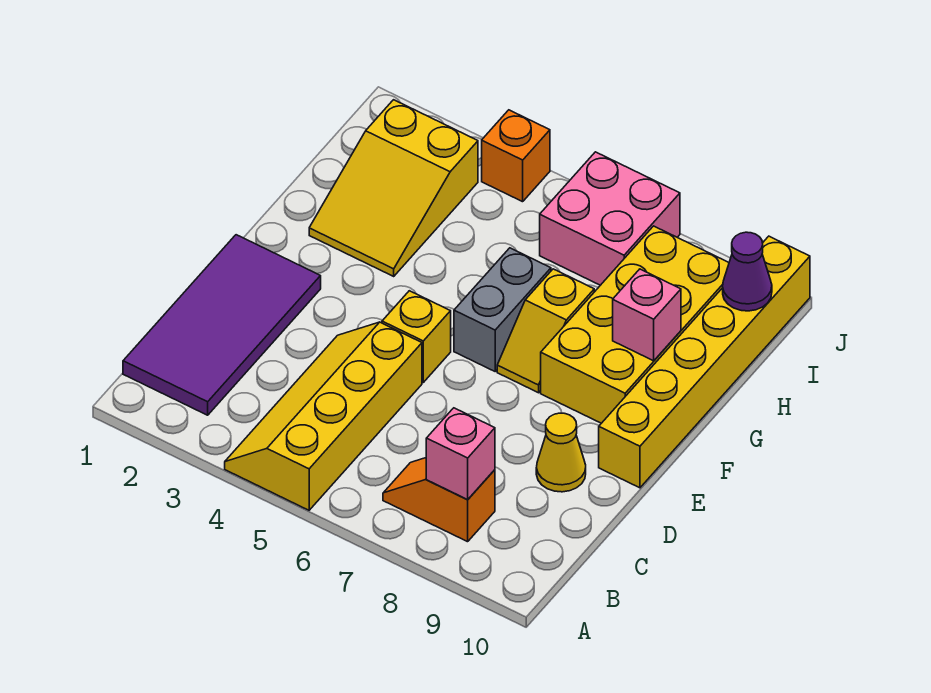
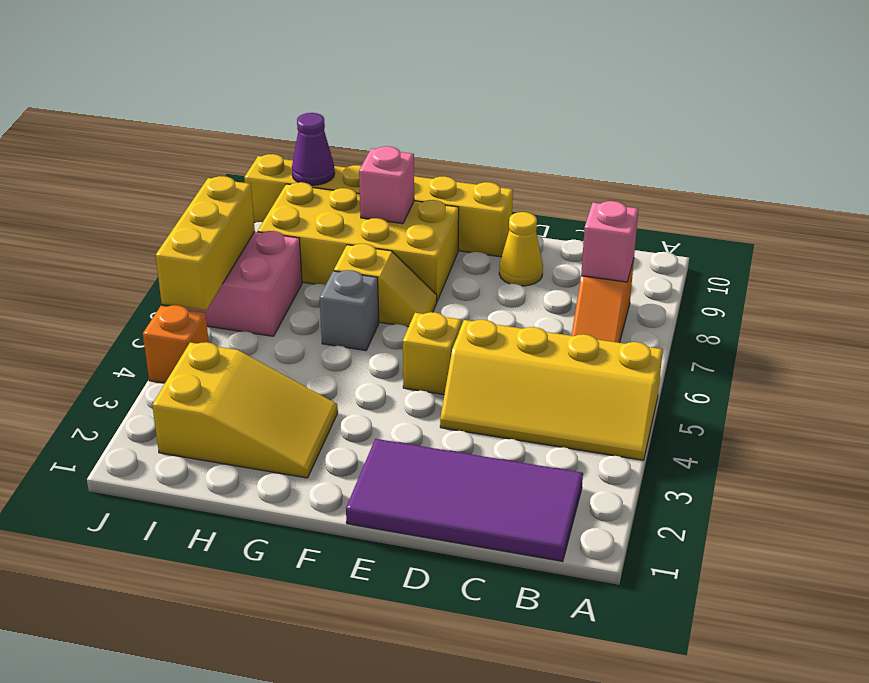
grey 1x2 brick [454,248,551,371] -> grey 1x1 brick [320,270,379,351]
none -> yellow 1x3 brick [155,176,255,310]

